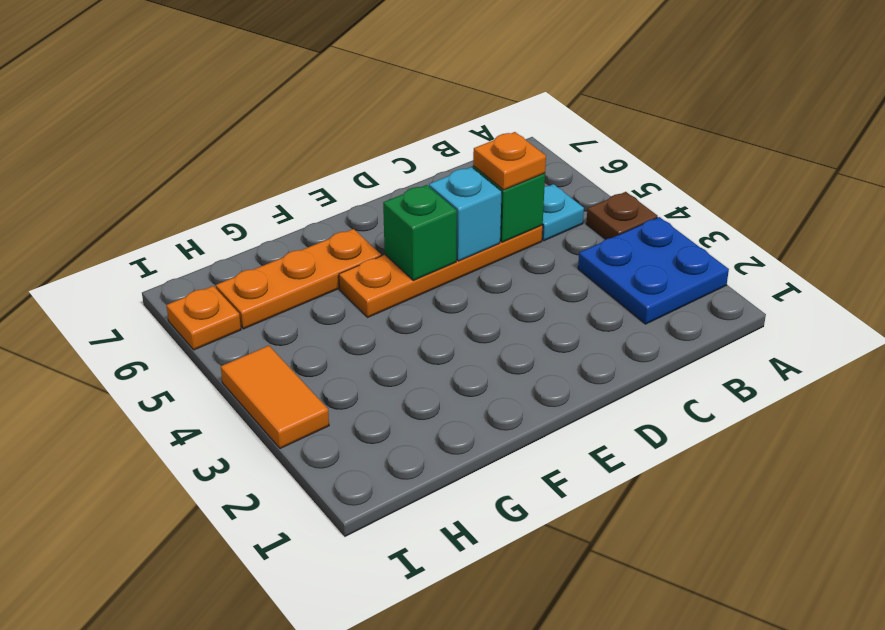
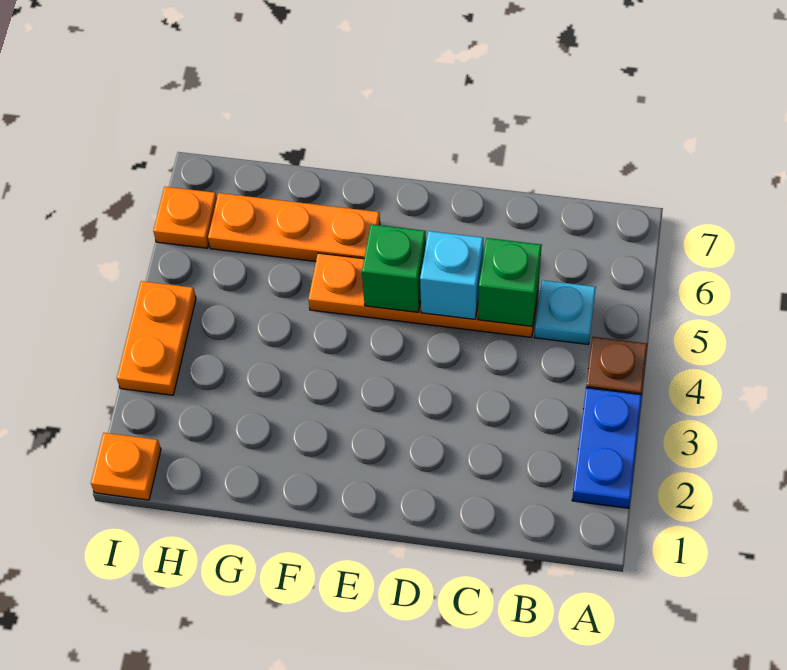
blue 2x2 plate [578,217,729,324] -> blue 1x2 plate [572,388,642,508]
orange 1x1 plate [473,132,546,190] -> orange 1x1 plate moved to [91,433,161,500]
orange 1x2 tile [221,346,329,449] -> orange 1x2 plate [117,281,196,395]

